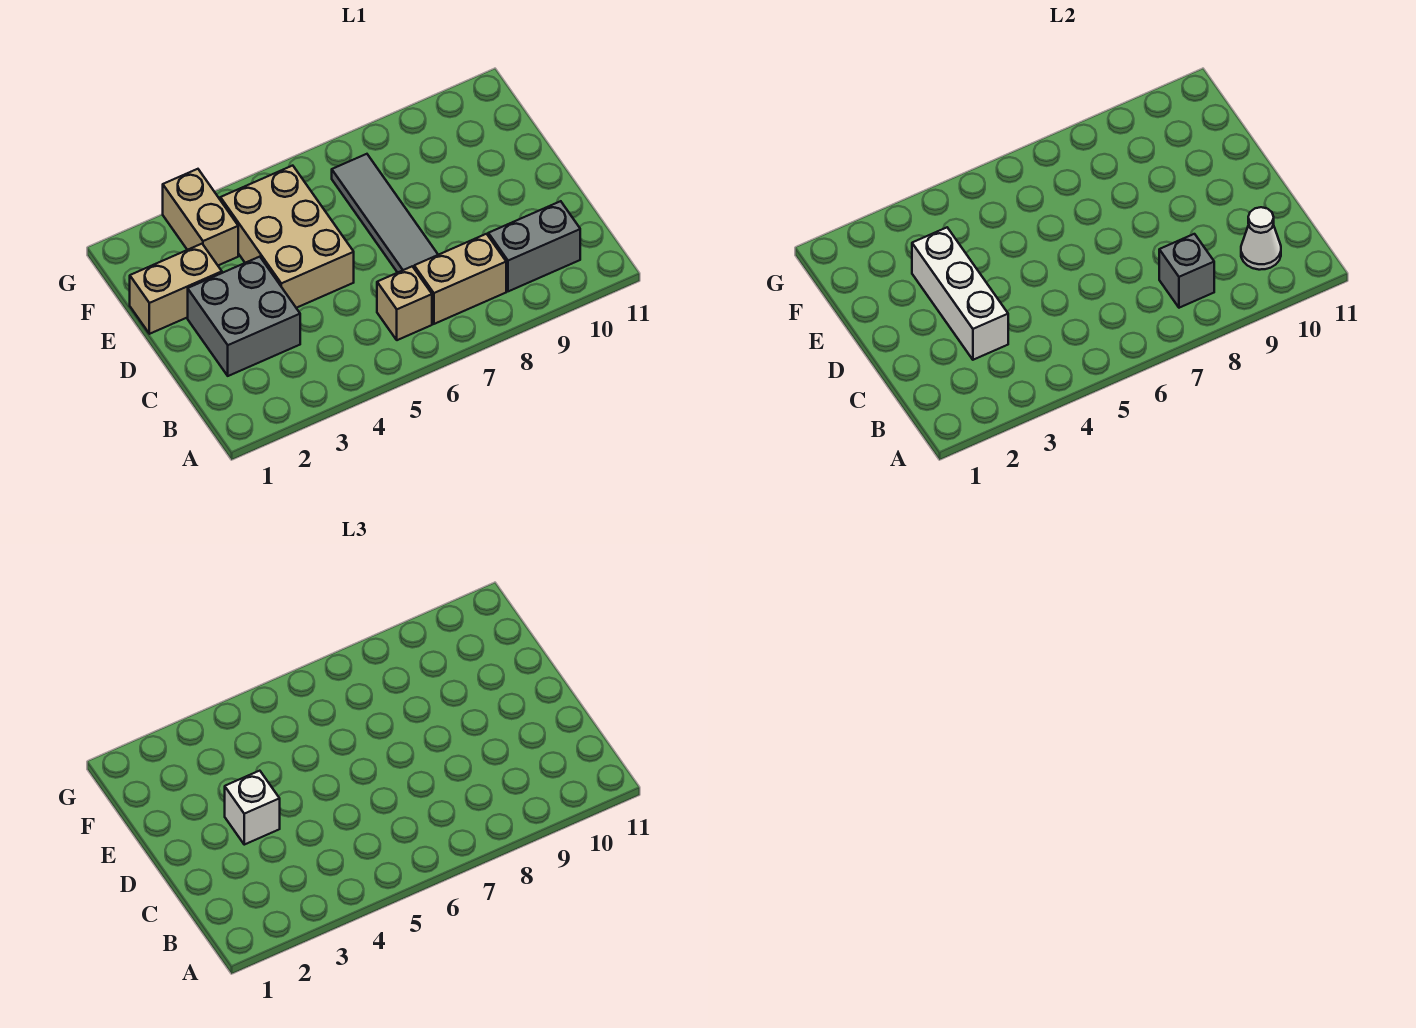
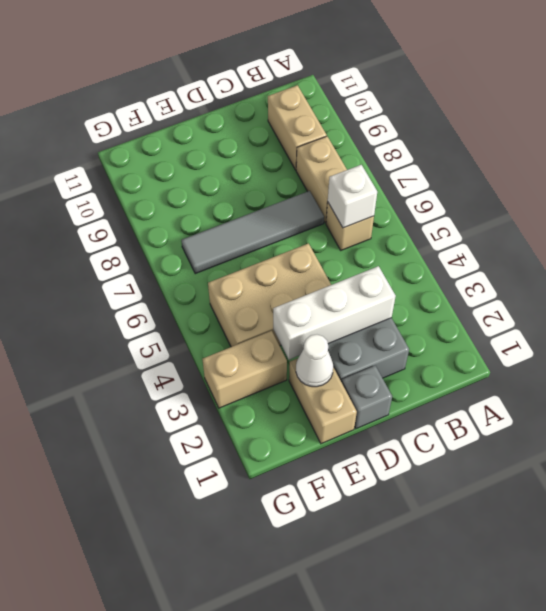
grey 1x1 brick [1159,234,1214,308] -> grey 1x1 brick moved to [342,366,392,429]
grey 1x2 brick [488,201,580,291] -> tan 1x2 brick [268,85,327,170]
white 1x1 cone [1241,207,1281,270] -> white 1x1 cone moved to [296,335,333,387]
white 1x1 brick [225,771,280,845] -> white 1x1 brick moved to [328,165,377,228]

